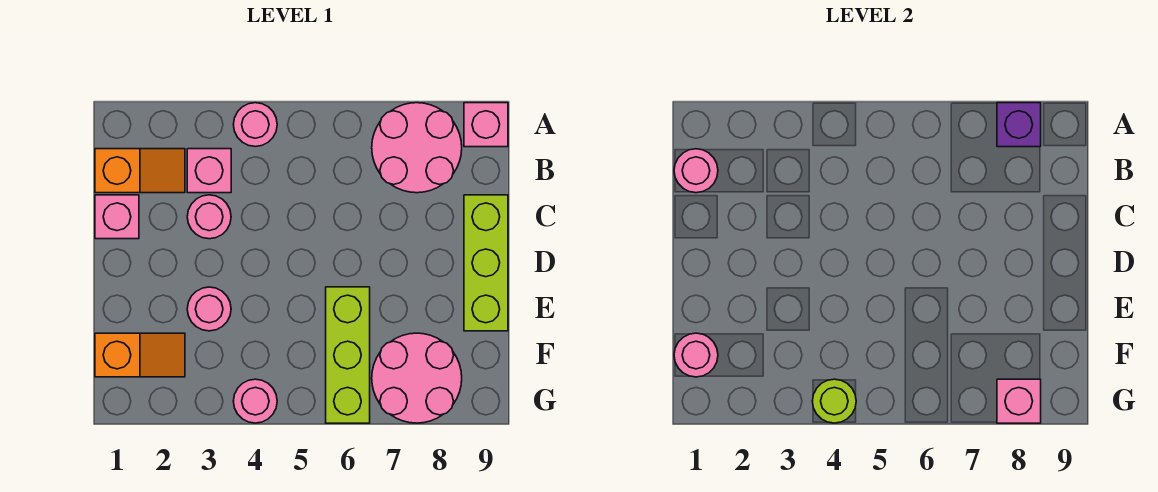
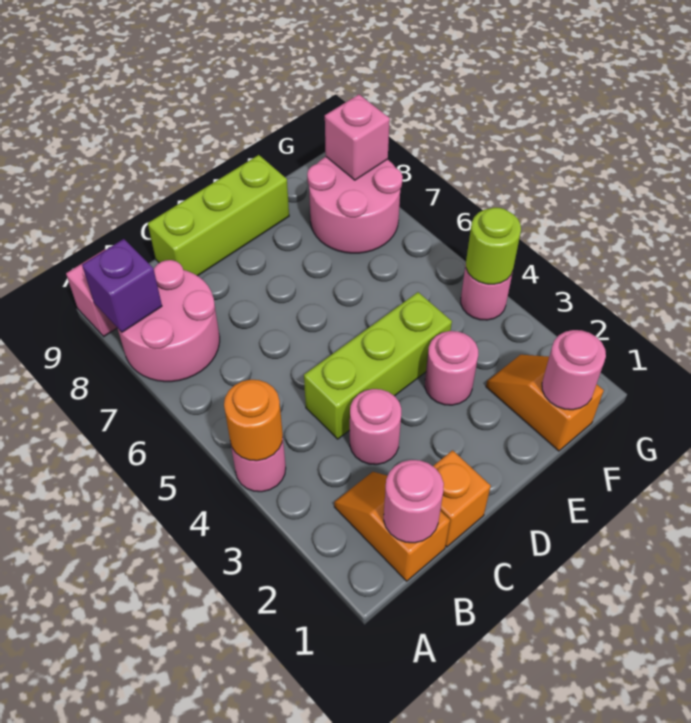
none -> orange 1x1 round brick [224,380,283,461]
pink 1x1 brick [187,149,231,193] -> none
pink 1x1 brick [95,195,139,239] -> orange 1x1 brick [433,450,491,547]
lime 1x3 brick [326,287,370,423] -> lime 1x3 brick moved to [304,292,452,439]

